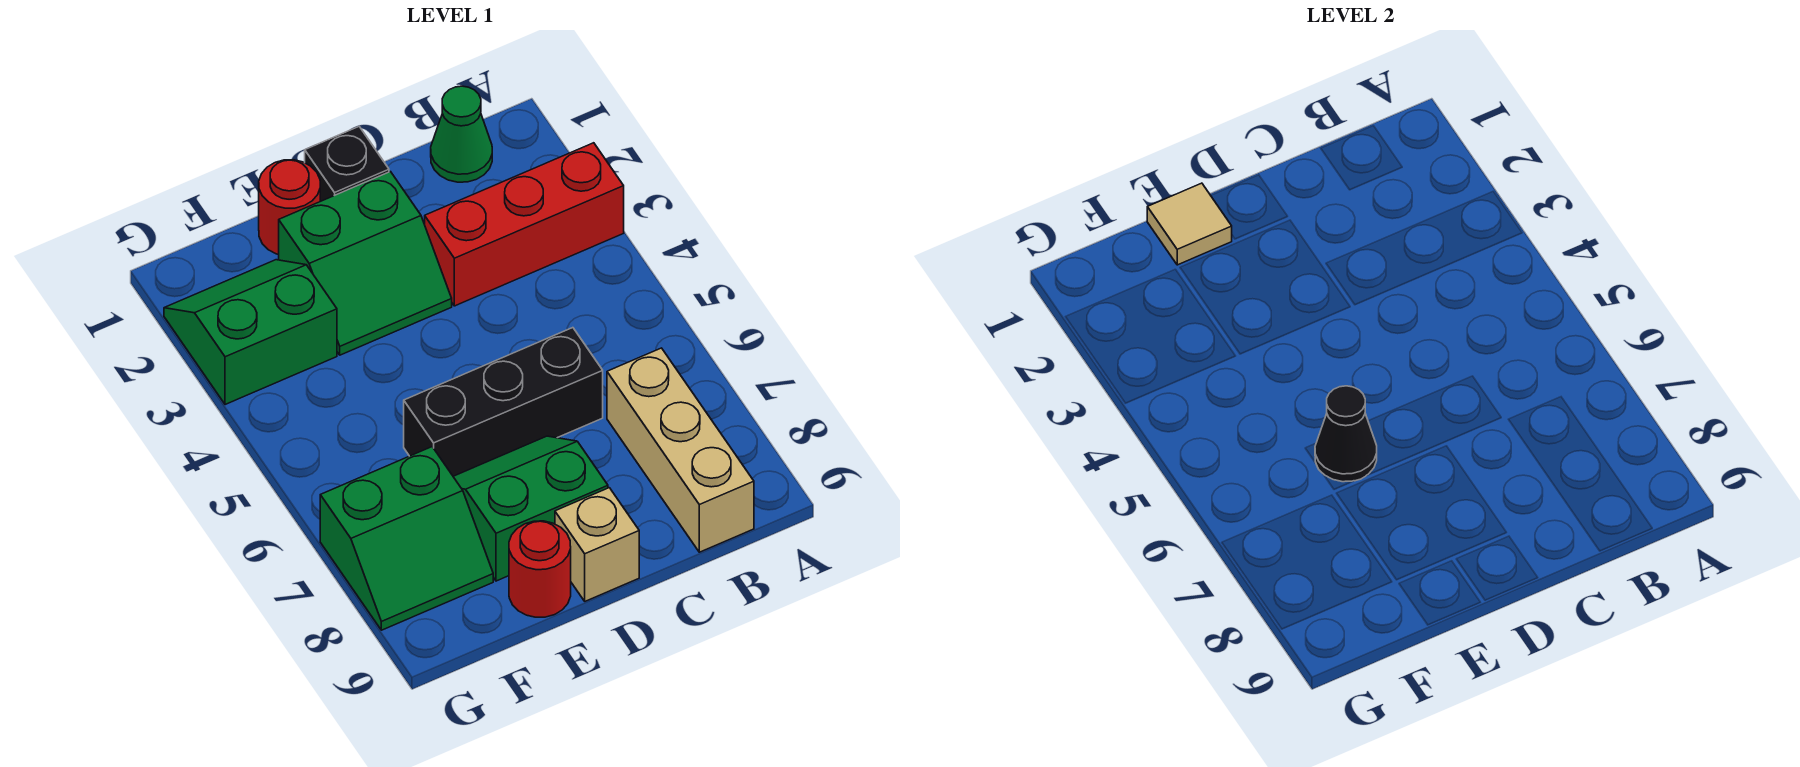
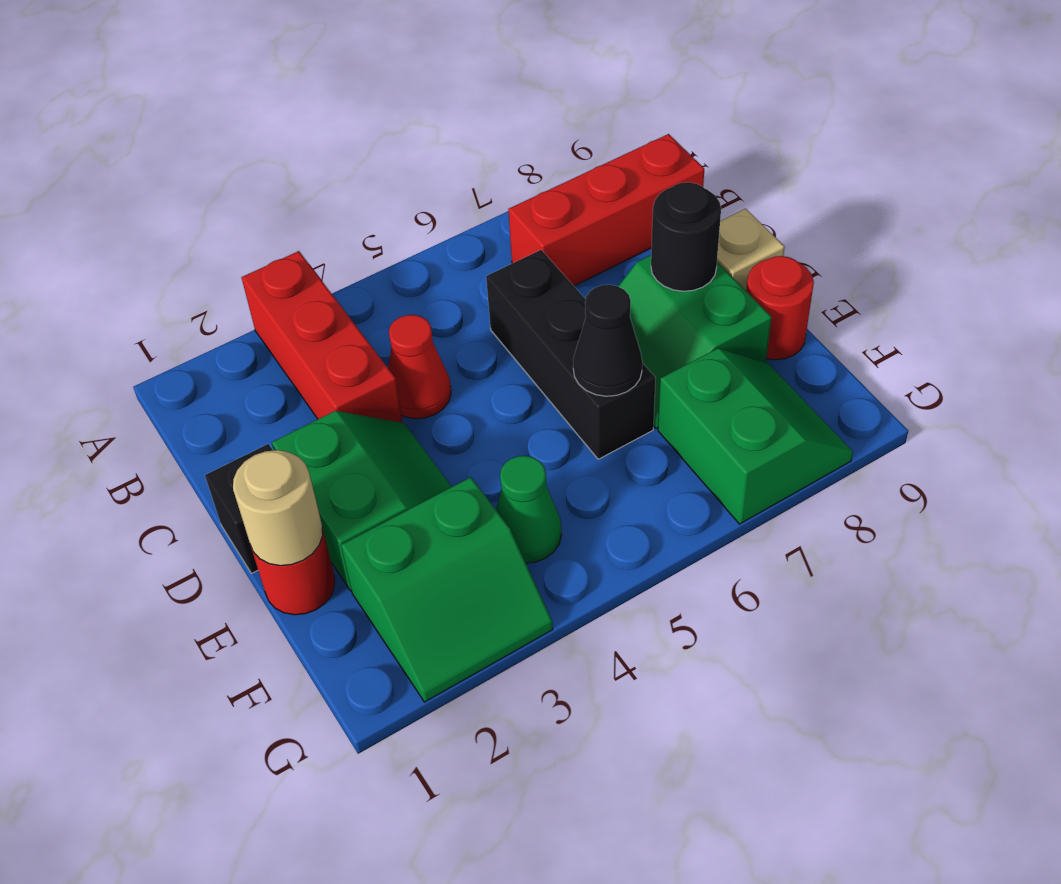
green 1x1 cone [431,86,492,182] -> green 1x1 cone moved to [496,456,561,563]
tan 1x3 brick [607,348,754,552] -> red 1x3 brick [508,134,704,286]
none -> red 1x1 cone [388,315,451,419]
none -> black 1x1 round brick [651,182,721,291]
tan 1x1 tile [1147,183,1232,265] -> tan 1x1 round brick [233,450,323,566]
green 2x2 slope [164,260,337,405] -> green 2x2 slope turned to [341,477,553,702]

